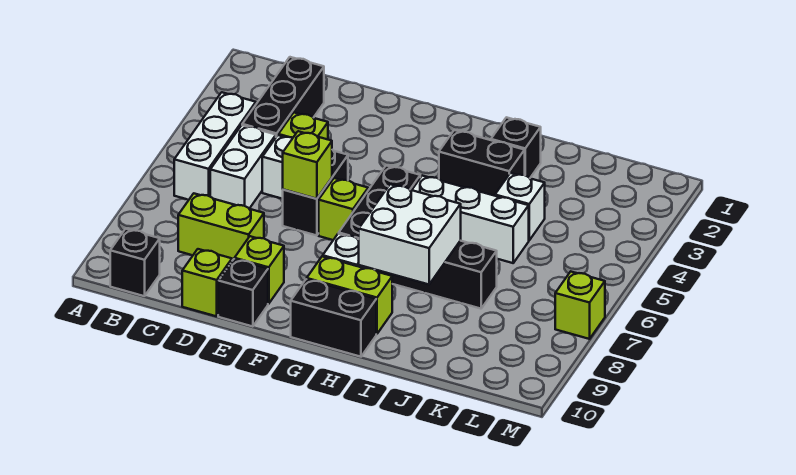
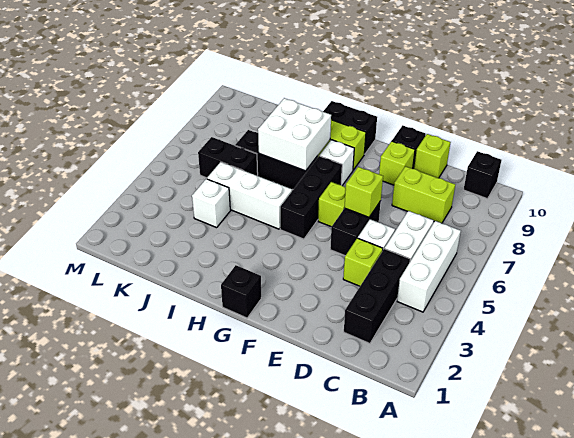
black 1x2 brick [439,130,525,196] -> black 1x2 brick moved to [198,137,258,178]
black 1x1 brick [491,117,541,178] -> black 1x1 brick moved to [221,265,261,318]
lime 1x1 brick [555,272,605,339] -> none

